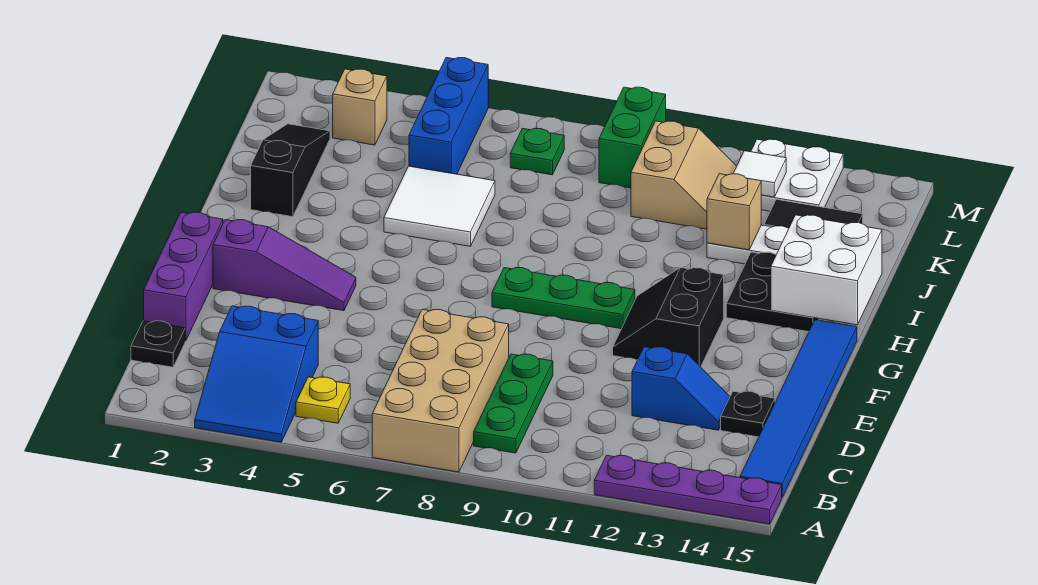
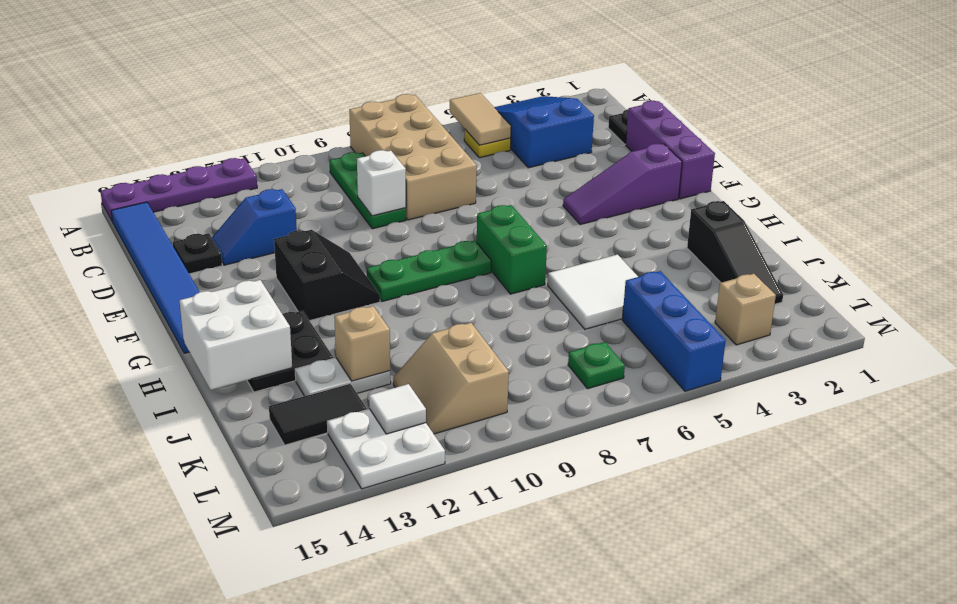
none -> tan 1x2 tile [450,93,511,145]
none -> white 1x1 brick [357,150,406,216]
green 1x2 brick [599,87,666,188] -> green 1x2 brick moved to [477,205,547,294]

